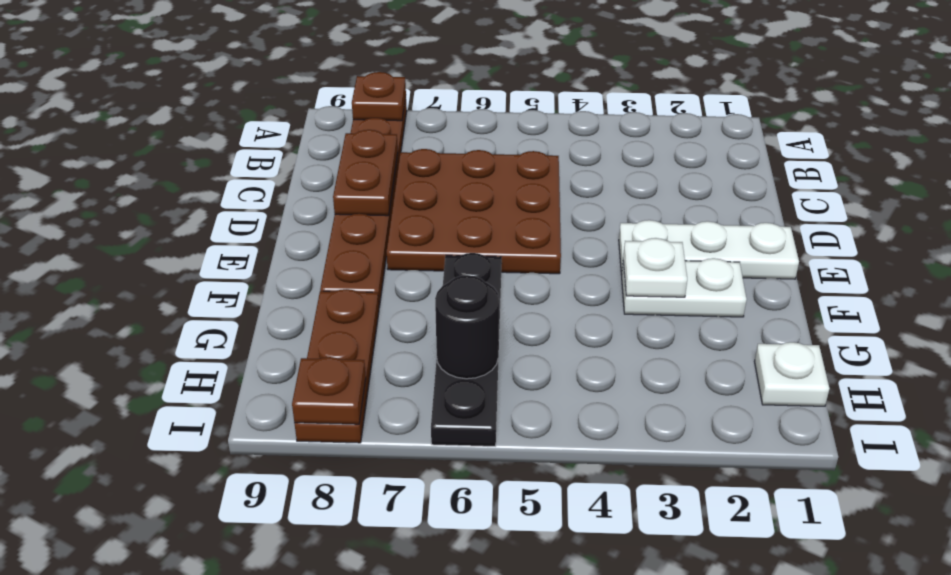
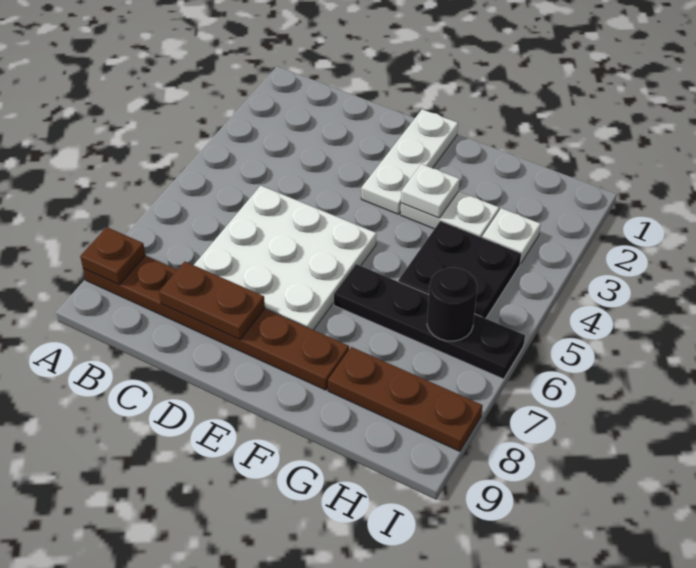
brown 3x3 plate [387,149,561,274] -> white 3x3 plate [194,186,376,330]
white 1x2 plate [622,258,747,317] -> white 1x2 plate turned to [400,191,499,237]
none -> black 2x2 plate [398,221,521,318]
white 1x1 plate [755,342,830,406] -> white 1x1 plate moved to [482,208,541,264]
brown 1x1 plate [292,357,366,424] -> none

